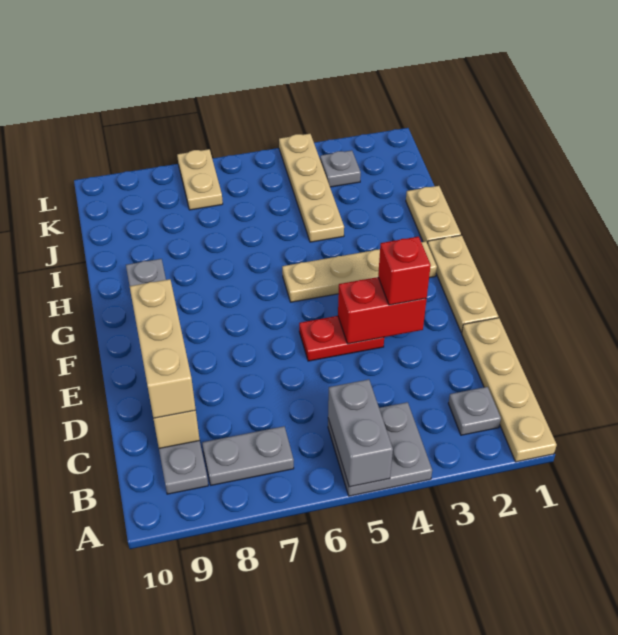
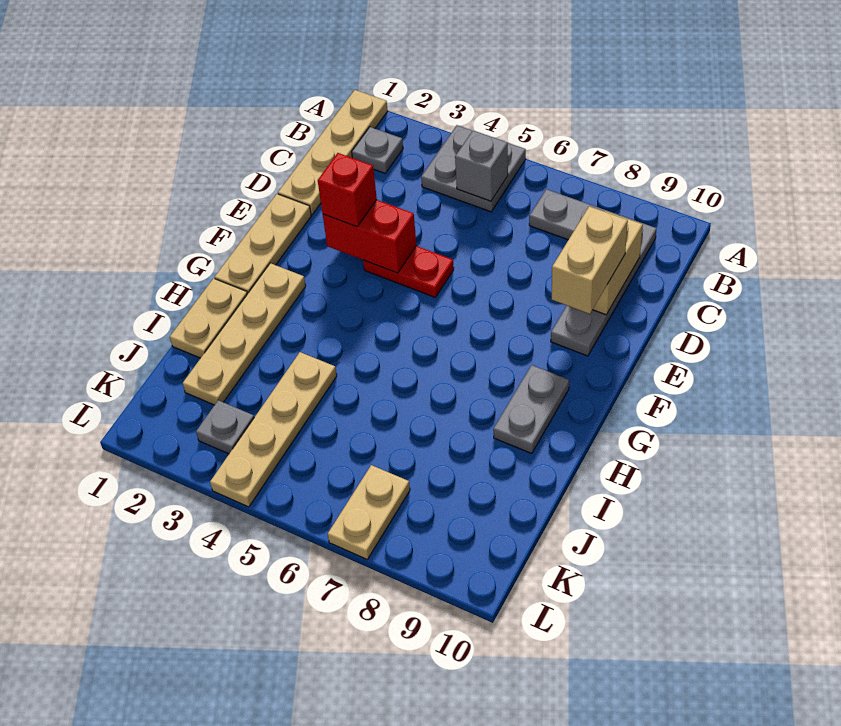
grey 1x2 brick [328,379,393,487] -> grey 1x1 brick [455,131,508,201]
tan 1x3 brick [130,279,196,418] -> tan 1x2 brick [552,206,628,314]
tan 1x4 plate [282,241,437,302] -> tan 1x4 plate turned to [183,263,306,405]

